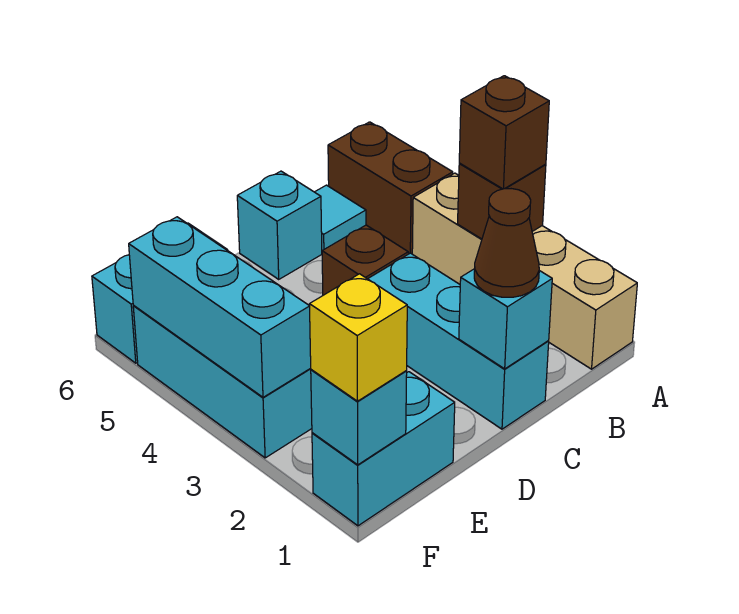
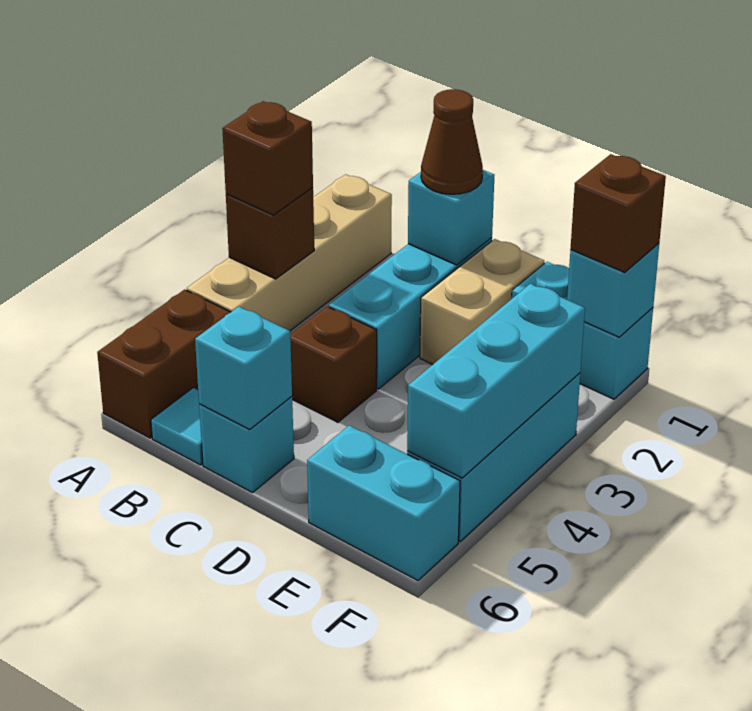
none -> cyan 1x1 brick [195,307,292,429]
none -> tan 1x2 brick [420,239,544,364]
yellow 1x1 brick [309,274,407,401] -> brown 1x1 brick [571,154,666,272]

